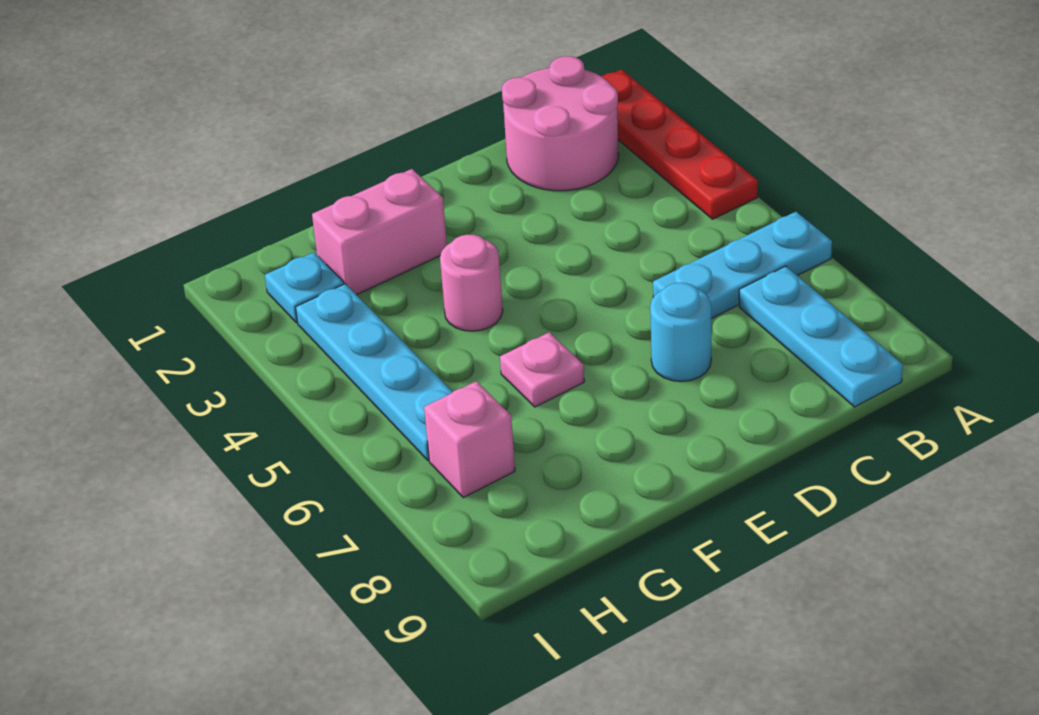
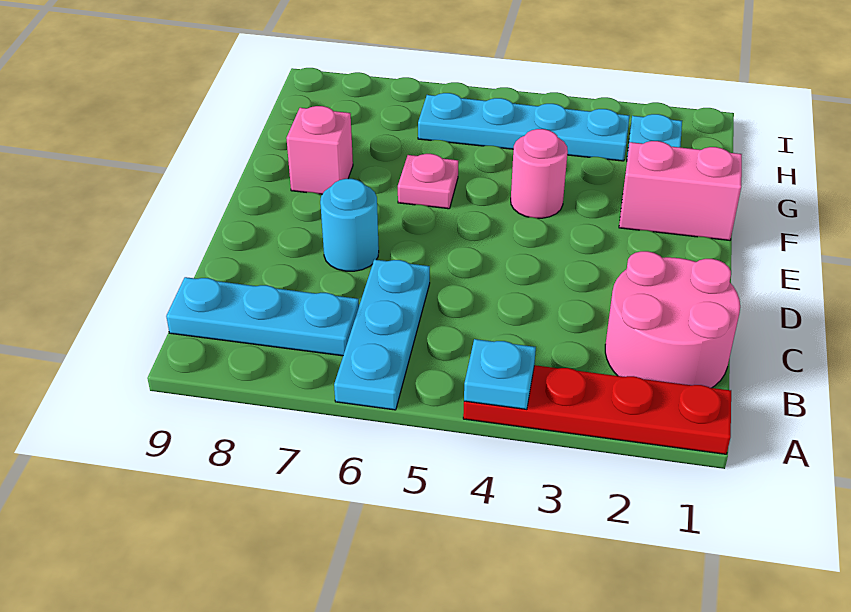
none -> cyan 1x1 plate [464,339,536,409]
pink 1x2 brick [312,169,447,295] -> pink 1x2 brick turned to [619,141,742,240]
pink 1x1 brick [424,381,515,498] -> pink 1x1 brick moved to [286,106,353,194]

